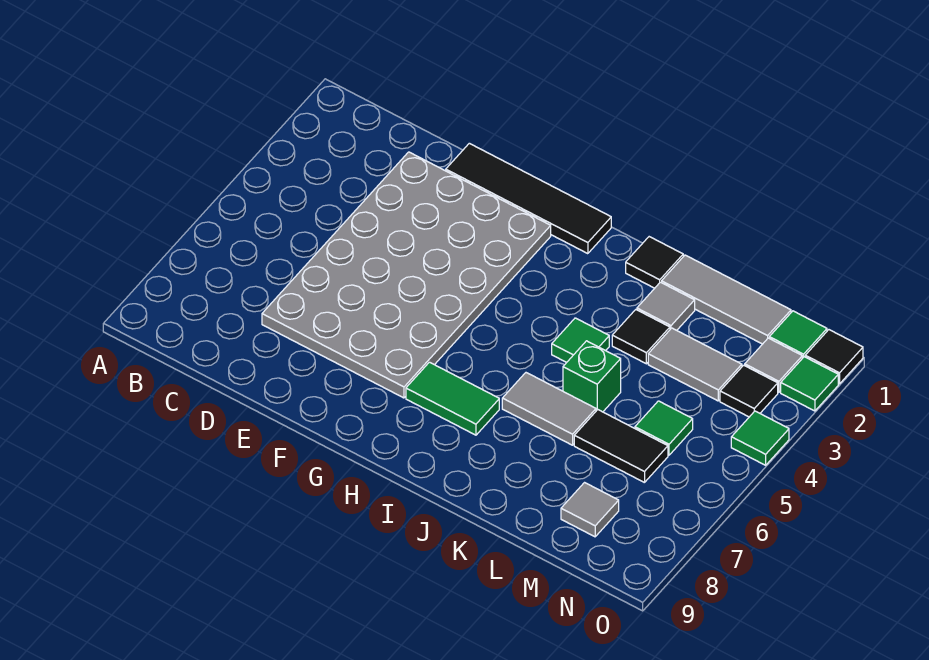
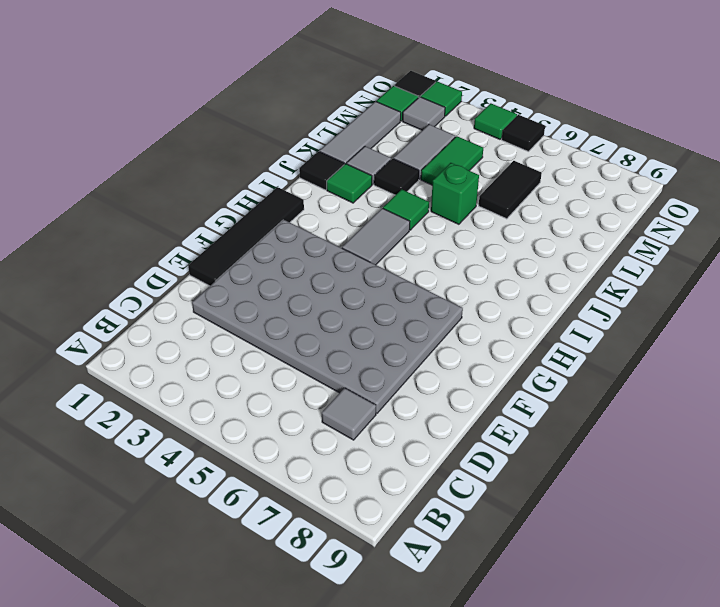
green 1x2 tile [406,362,499,435] -> green 1x2 tile moved to [421,136,483,185]
grey 1x2 tile [502,373,596,445] -> grey 1x2 tile moved to [342,208,410,265]
green 1x1 tile [635,401,693,455] -> green 1x1 tile moved to [327,164,372,203]
grey 1x1 tile [561,483,619,537] -> grey 1x1 tile moved to [322,388,376,440]
black 1x1 tile [720,365,778,417] -> black 1x1 tile moved to [502,115,545,152]

